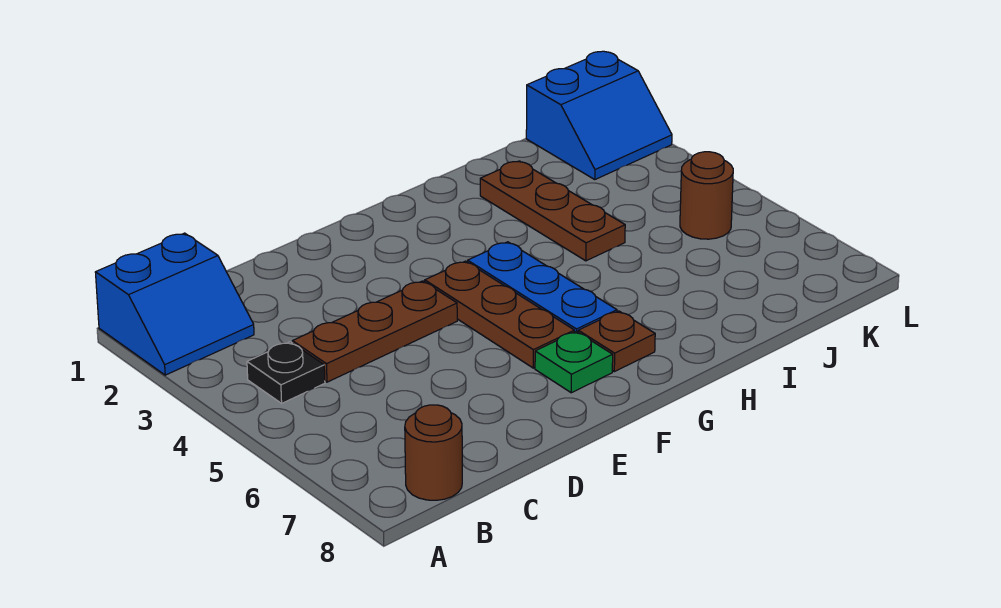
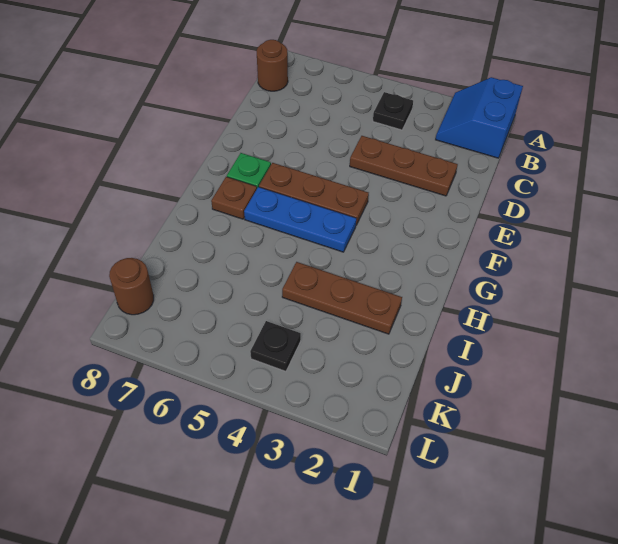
brown 1x3 plate [292,281,457,382] -> brown 1x3 plate turned to [350,136,458,196]
blue 2x2 slope [526,51,672,180] -> none
none -> black 1x1 plate [250,321,301,371]
brown 1x1 round brick [680,152,733,239] -> brown 1x1 round brick moved to [109,258,154,315]

